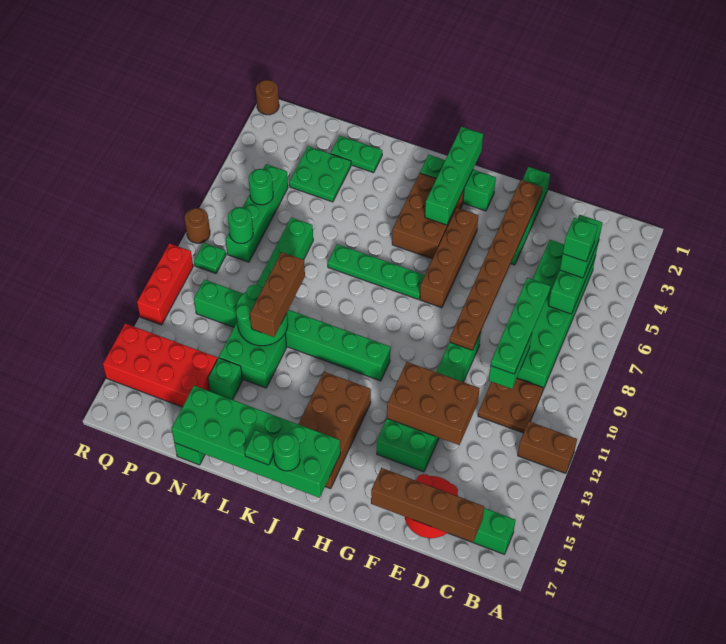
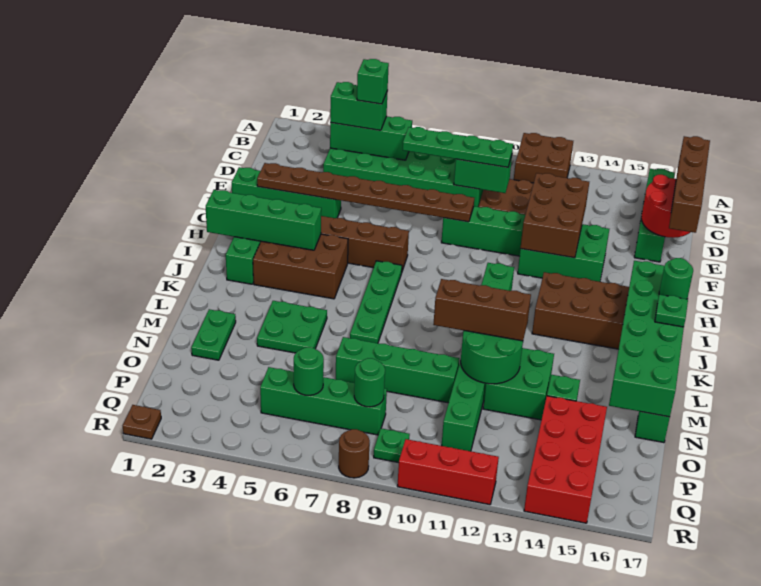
brown 1x2 brick [518,422,577,473] -> brown 2x2 brick [514,133,573,183]
green 2x2 plate [289,146,351,202] -> green 2x2 plate moved to [257,301,327,353]
brown 1x1 round brick [256,80,279,115] -> brown 1x1 plate [123,405,161,439]

